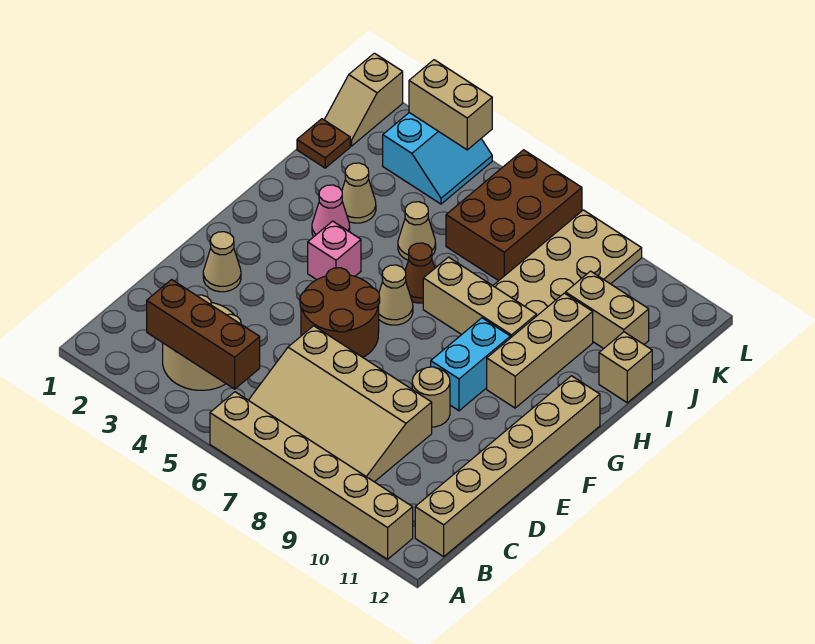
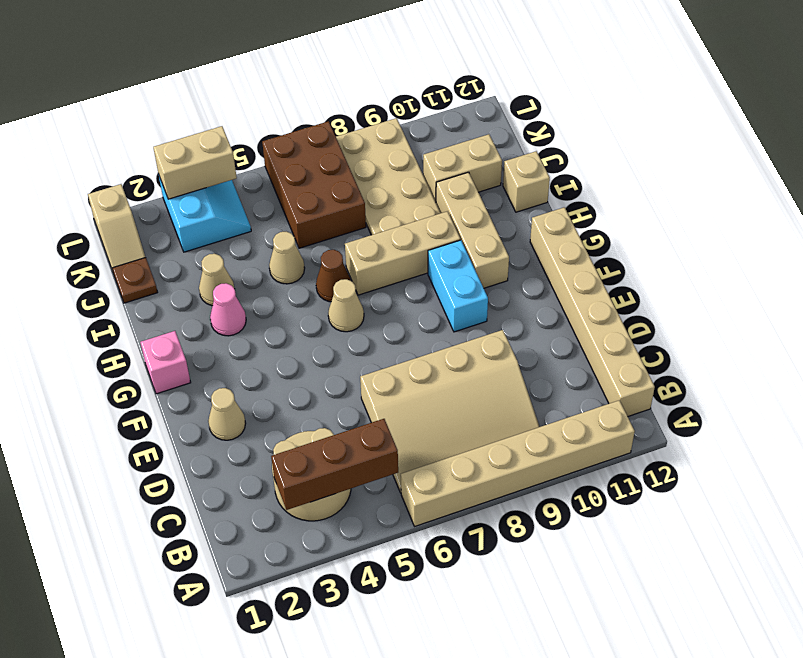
brown 2x2 round brick [300,268,380,357] -> none
tan 1x1 round brick [412,367,450,427] -> none
pink 1x1 brick [308,221,361,280] -> pink 1x1 brick moved to [140,331,191,394]

